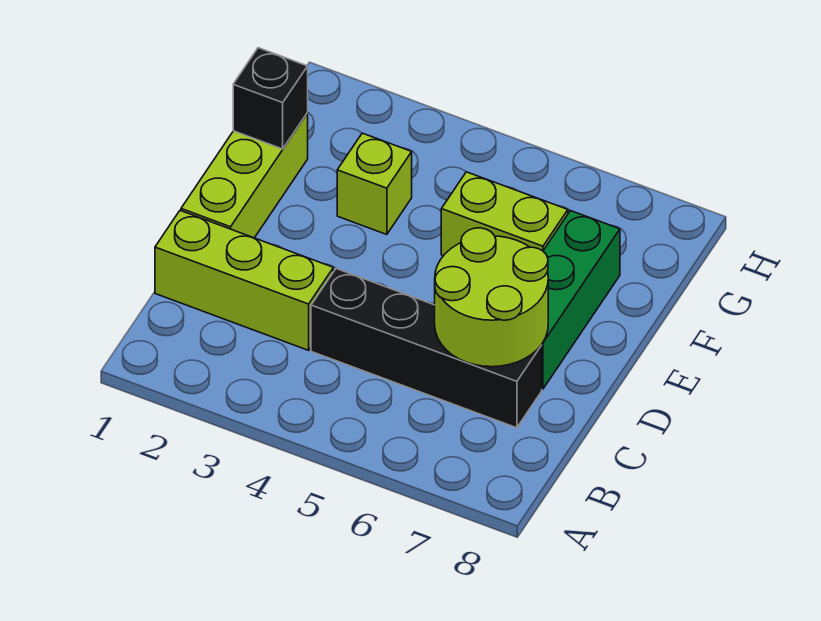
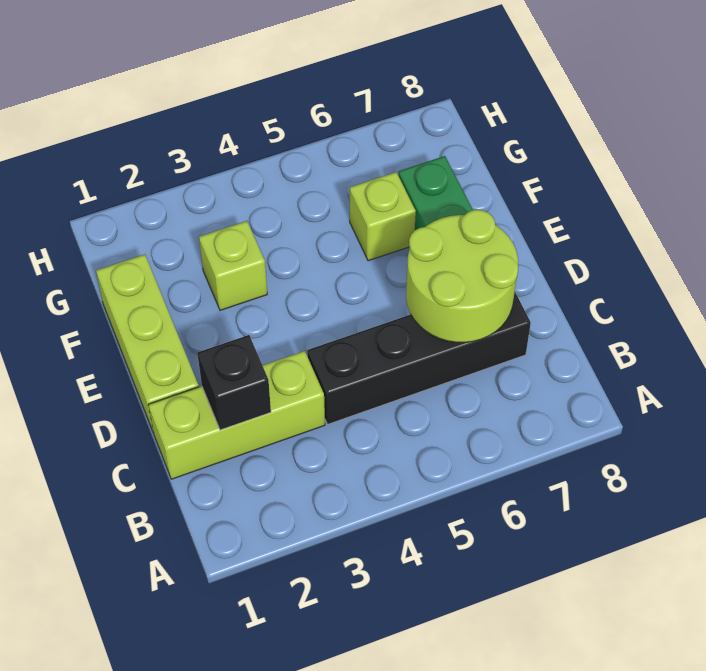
black 1x1 brick [233,48,308,149] -> black 1x1 brick moved to [197,335,271,430]
lime 1x2 brick [441,172,568,256] -> lime 1x1 brick [350,172,416,261]

